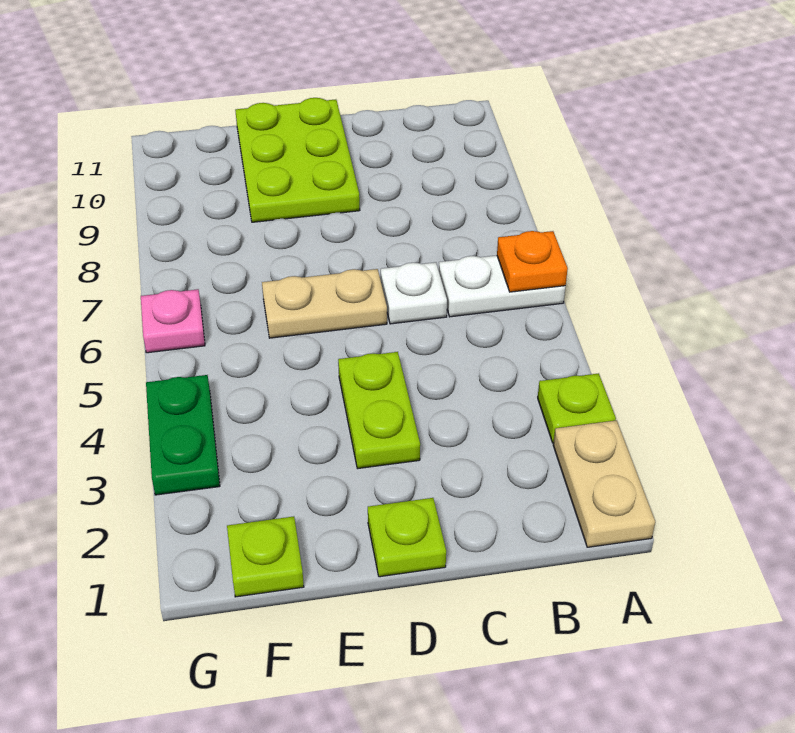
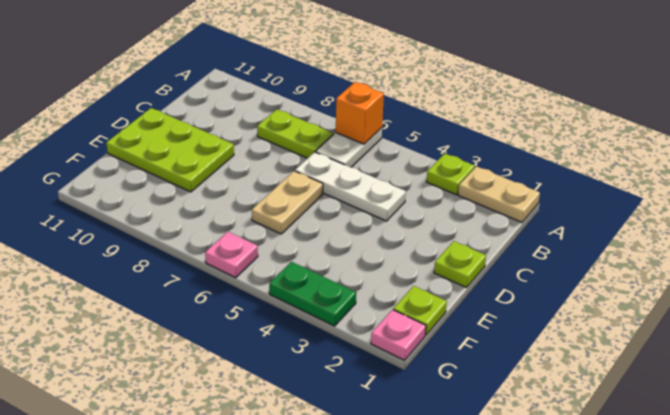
orange 1x1 plate [497,231,568,292] -> orange 1x1 brick [336,82,384,144]
white 1x1 plate [381,262,447,324] -> white 1x3 plate [295,152,406,221]
lime 1x2 plate [338,352,420,469] -> lime 1x2 plate moved to [257,109,333,158]
none -> pink 1x1 plate [371,310,426,360]

